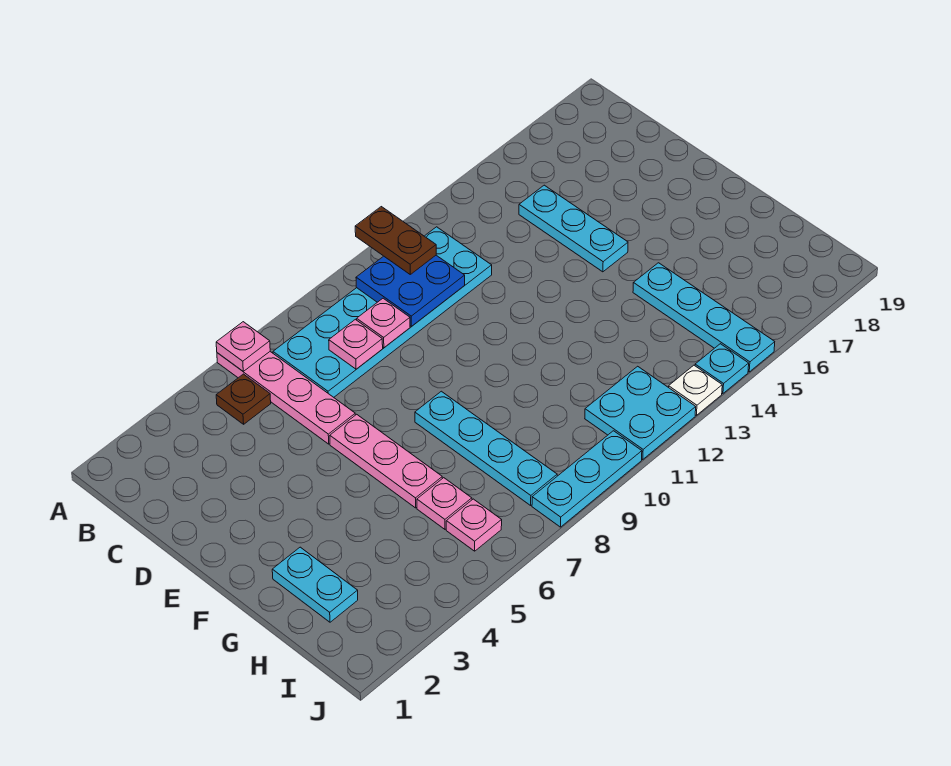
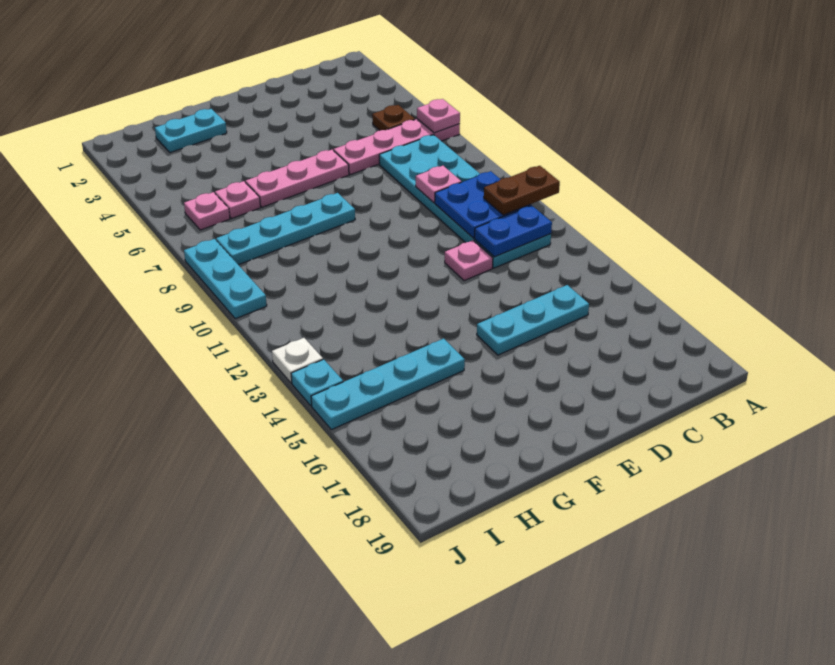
none -> blue 1x2 plate [475,205,552,257]
pink 1x1 plate [329,319,383,369] -> pink 1x1 plate moved to [445,240,493,281]
cyan 2x2 plate [585,366,696,459] -> none

